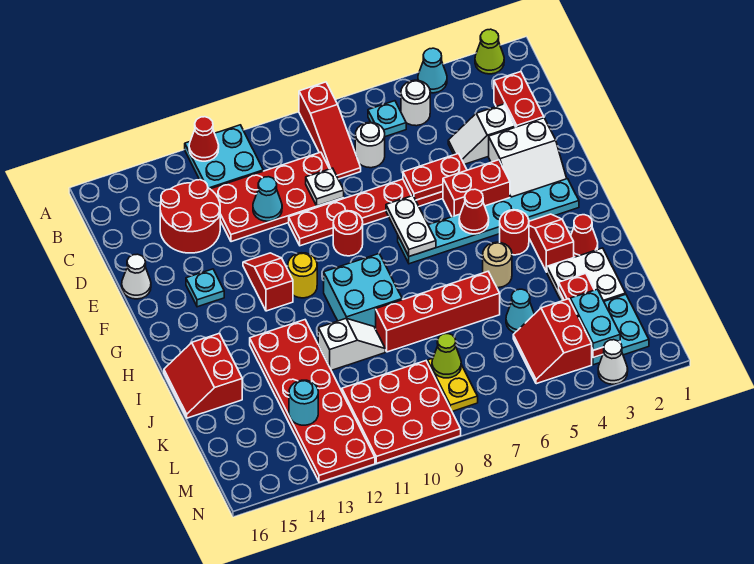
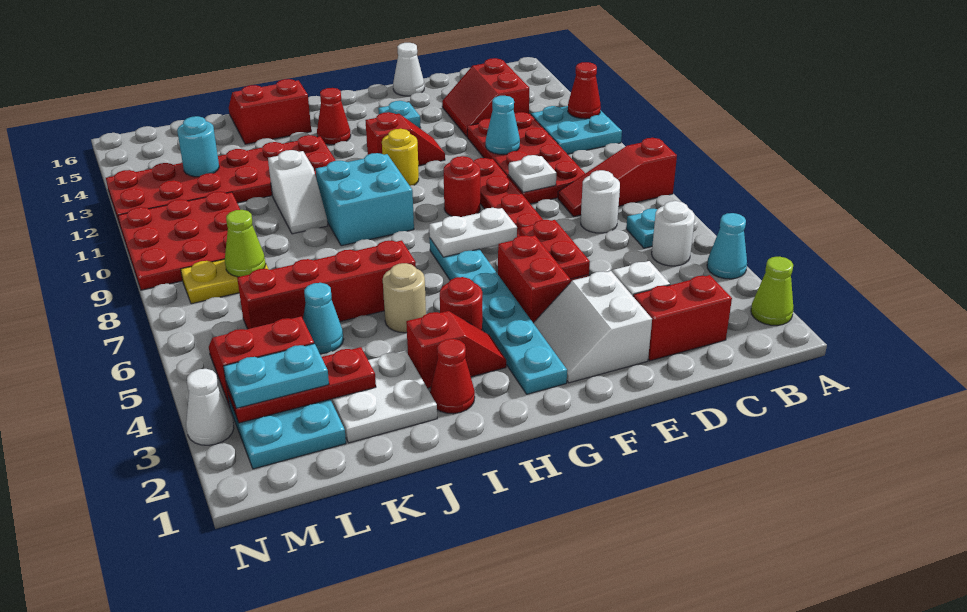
red 2x2 round brick [160,180,220,253] -> red 2x2 slope [442,58,529,137]
red 1x1 cone [459,189,489,234] -> red 1x1 cone moved to [317,88,351,145]
red 1x4 brick [376,272,500,352] -> red 1x4 brick turned to [237,240,416,329]

